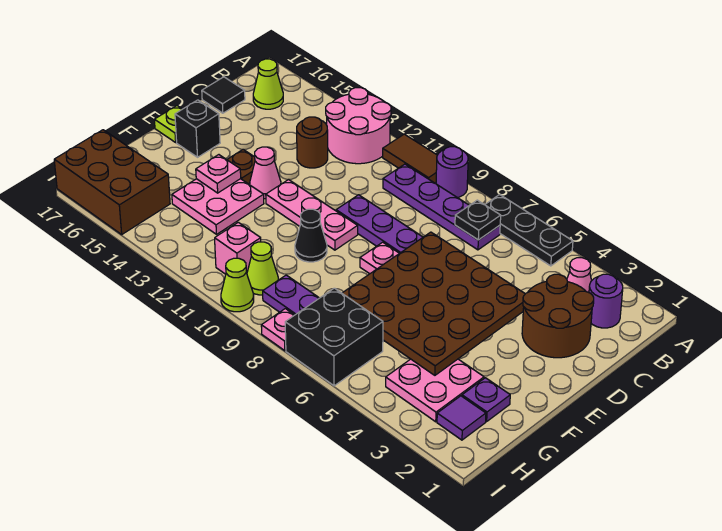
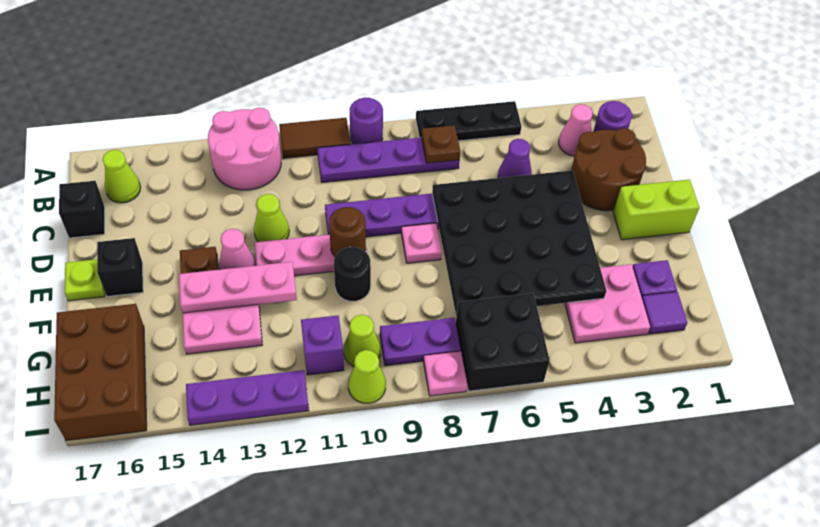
black 1x1 plate [455,200,501,240] -> brown 1x1 plate [421,125,460,163]
none -> purple 1x1 cone [498,139,532,178]
brown 1x1 round brick [297,117,328,168] -> brown 1x1 round brick moved to [329,207,366,256]
black 1x1 tile [202,77,245,113] -> black 1x1 brick [59,181,105,238]
brown 4x4 plate [342,232,525,375] -> black 4x4 plate [432,170,606,315]
none -> lime 1x1 cone [254,194,289,242]
none -> lime 1x2 brick [613,179,700,240]
black 1x1 cone [295,209,327,262] -> black 1x1 round brick [334,247,371,301]
pink 1x1 plate [196,155,241,193] -> pink 1x3 plate [179,262,297,313]
pink 1x1 brick [215,222,261,274] -> purple 1x1 brick [301,315,344,375]
brown 2x3 brick [54,130,170,234] -> brown 2x3 brick turned to [54,304,147,441]
none -> purple 1x3 plate [186,370,309,425]

